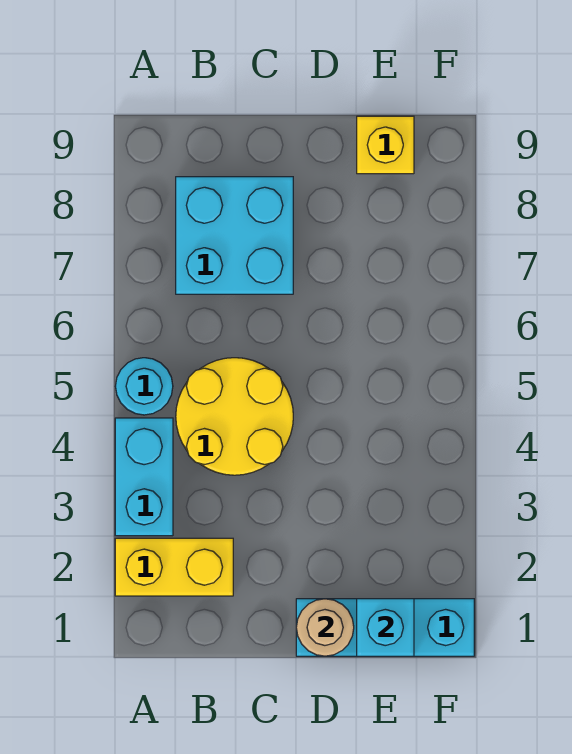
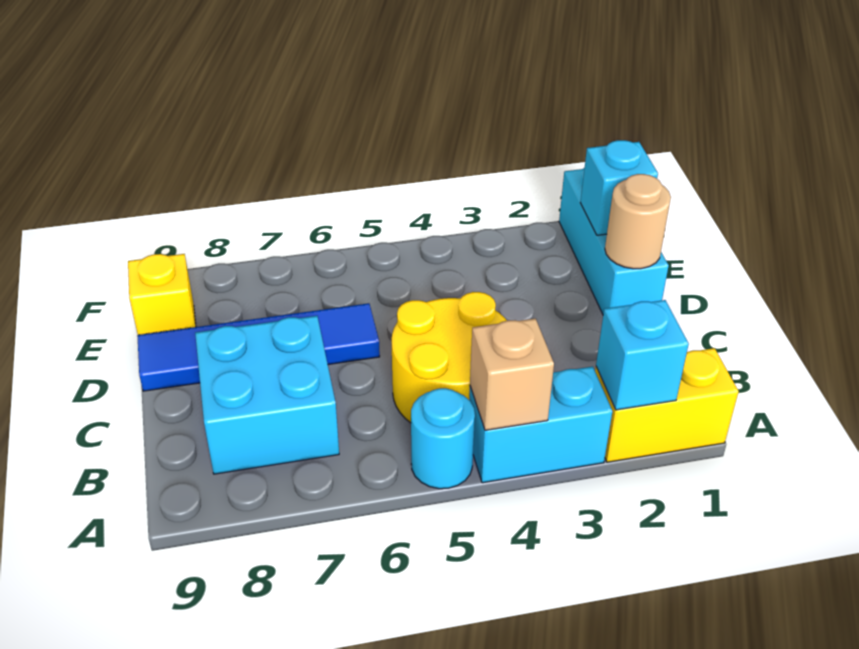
yellow 1x2 brick [115,538,233,596] -> yellow 1x2 brick turned to [595,348,739,462]
none -> cyan 1x1 brick [596,300,689,410]
none -> tan 1x1 brick [470,318,554,430]
none -> blue 1x4 tile [137,303,380,391]

